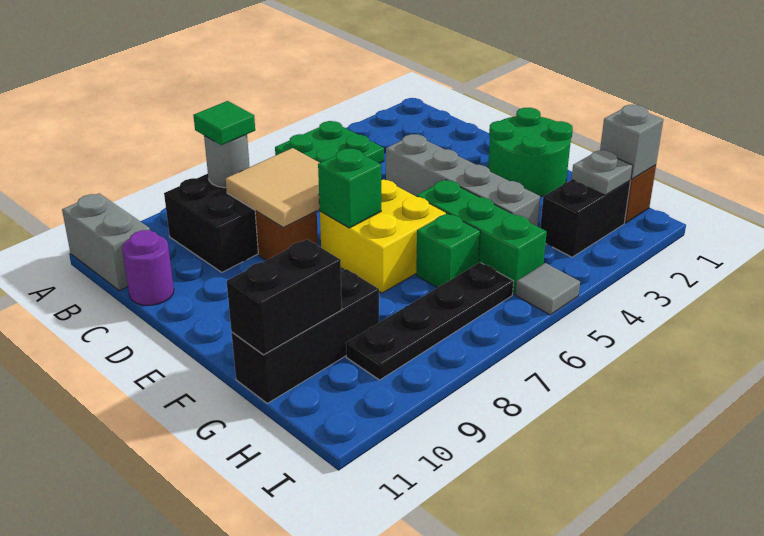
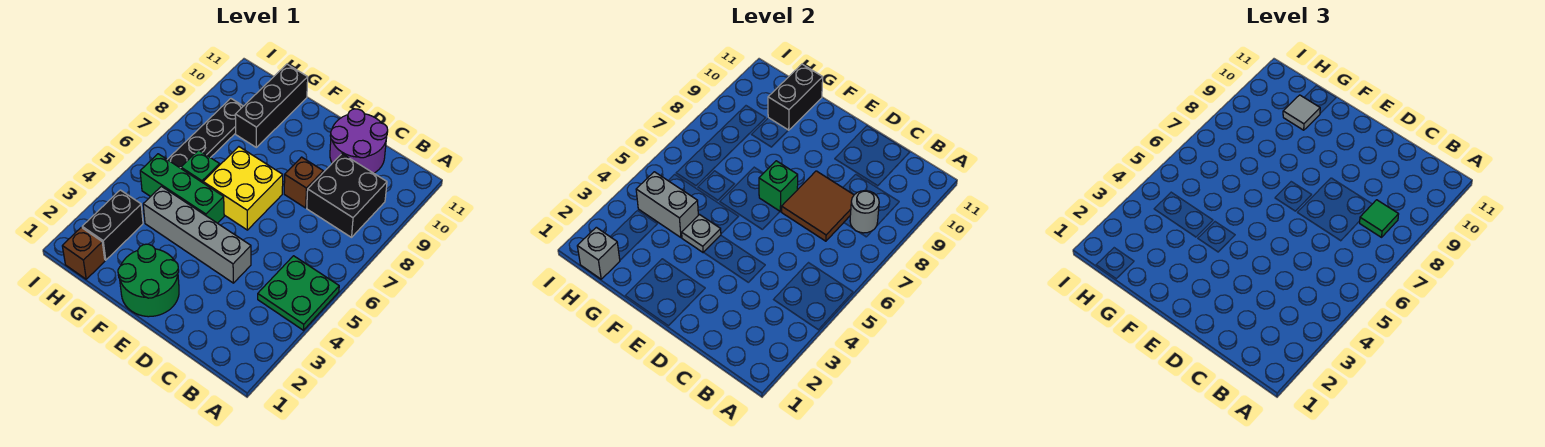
grey 1x2 brick [62,193,150,291] -> grey 1x2 brick moved to [636,172,698,237]
tan 2x2 tile [226,148,320,228] -> brown 2x2 tile [782,171,854,241]
purple 1x1 round brick [122,230,174,305] -> purple 2x2 round brick [330,109,388,173]
grey 1x1 plate [571,150,633,195] -> grey 1x1 plate moved to [682,215,721,252]
grey 1x1 tile [516,263,580,315] -> grey 1x1 tile moved to [1283,95,1320,130]

